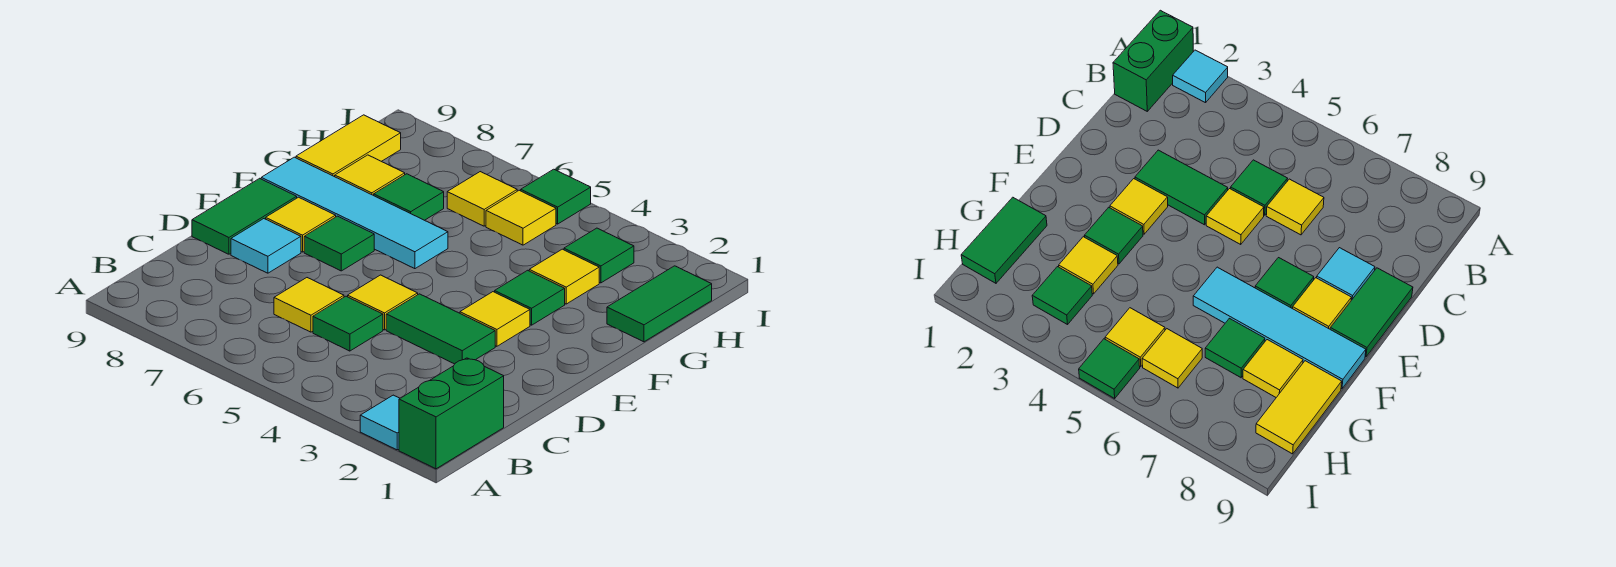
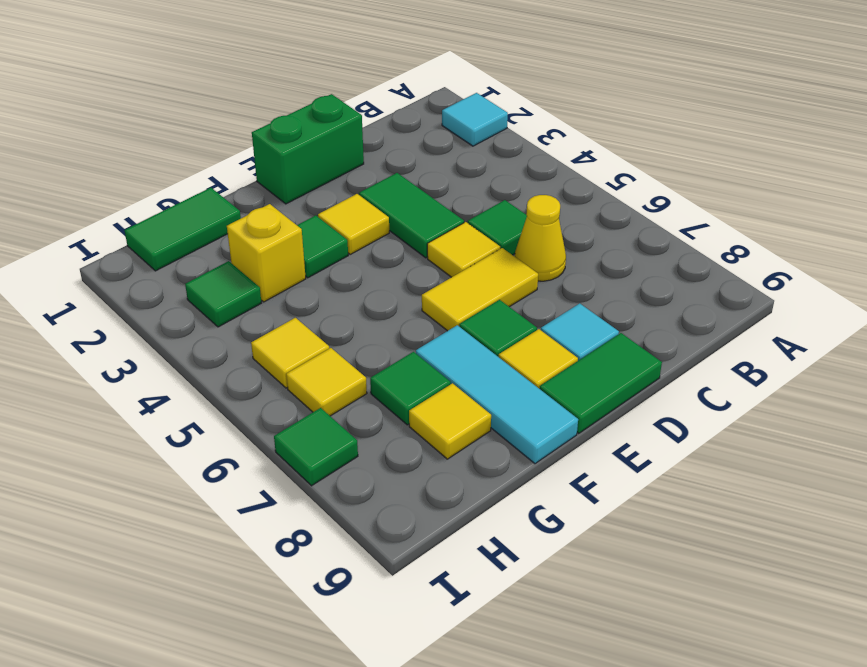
green 1x2 brick [399,358,504,469] -> green 1x2 brick moved to [252,94,364,204]
yellow 1x1 tile [274,278,344,332] -> yellow 1x1 cone [515,195,566,281]
cyan 1x4 tile [261,157,448,269] -> cyan 1x3 tile [416,325,578,464]
yellow 1x1 tile [529,249,599,304] -> yellow 1x1 brick [227,204,306,302]
yellow 1x2 tile [296,115,401,177] -> yellow 1x2 tile moved to [422,248,538,331]
green 1x1 tile [521,169,591,224] -> green 1x1 tile moved to [274,408,358,486]

